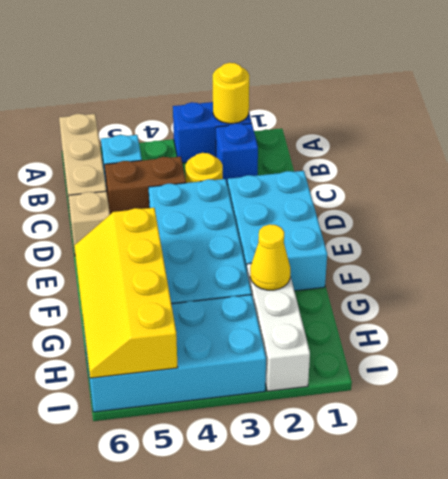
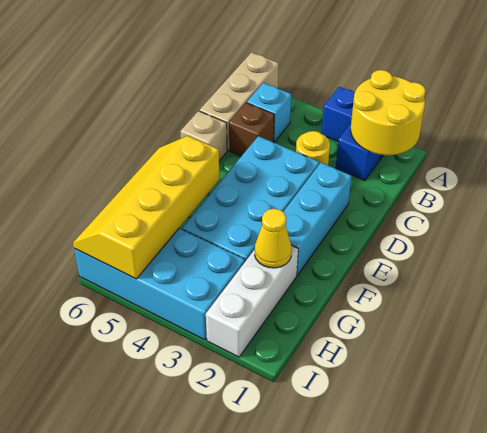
yellow 1x1 round brick [213,63,249,124] -> yellow 2x2 round brick [351,70,425,155]
brown 1x2 brick [105,157,186,214] -> brown 1x1 brick [229,103,274,156]
cyan 2x3 brick [228,171,327,291] -> cyan 1x3 brick [283,163,352,275]

